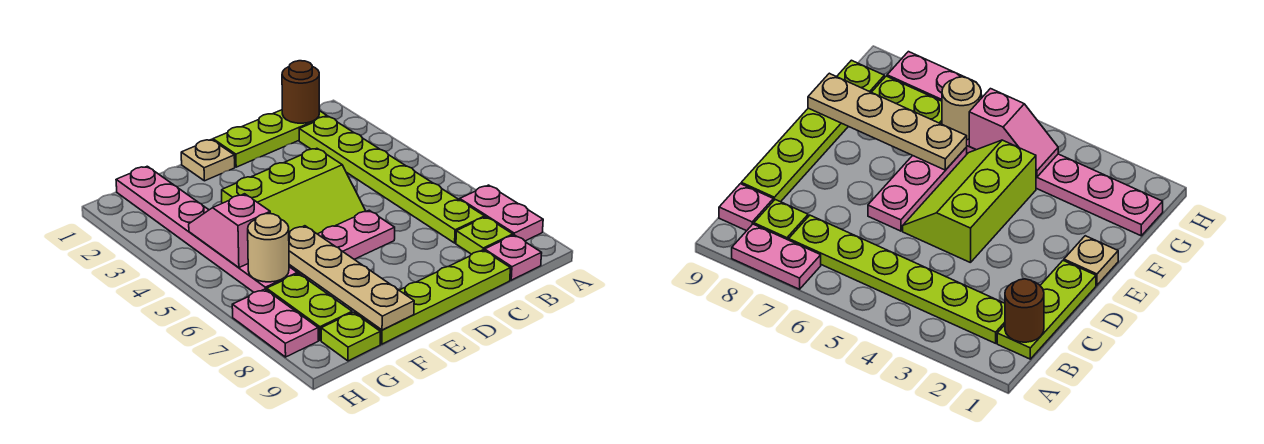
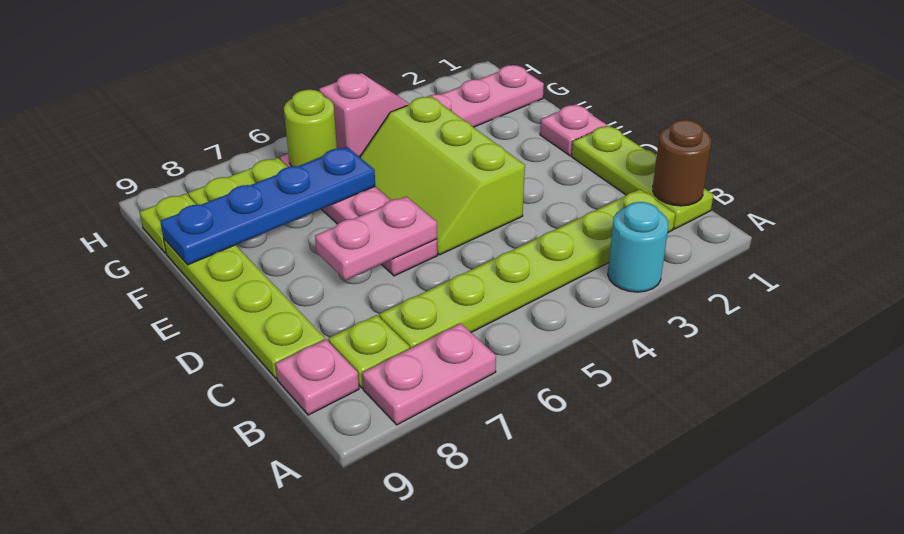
none -> cyan 1x1 round brick [608,202,668,292]
tan 1x1 plate [181,139,235,181] -> pink 1x1 plate [540,105,607,156]
tan 1x4 plate [289,226,414,330] -> blue 1x4 plate [160,147,375,265]
tan 1x1 round brick [248,214,289,282] -> lime 1x1 round brick [284,90,337,167]
pink 1x2 plate [232,289,318,357] -> pink 1x2 plate moved to [315,196,437,280]

